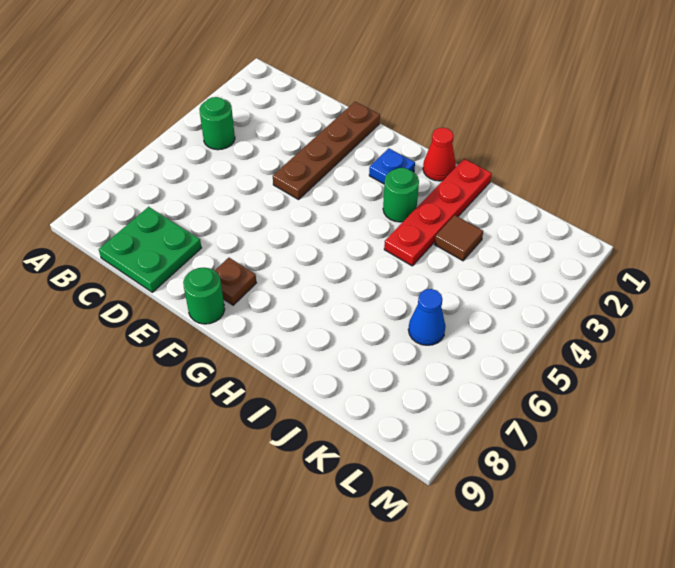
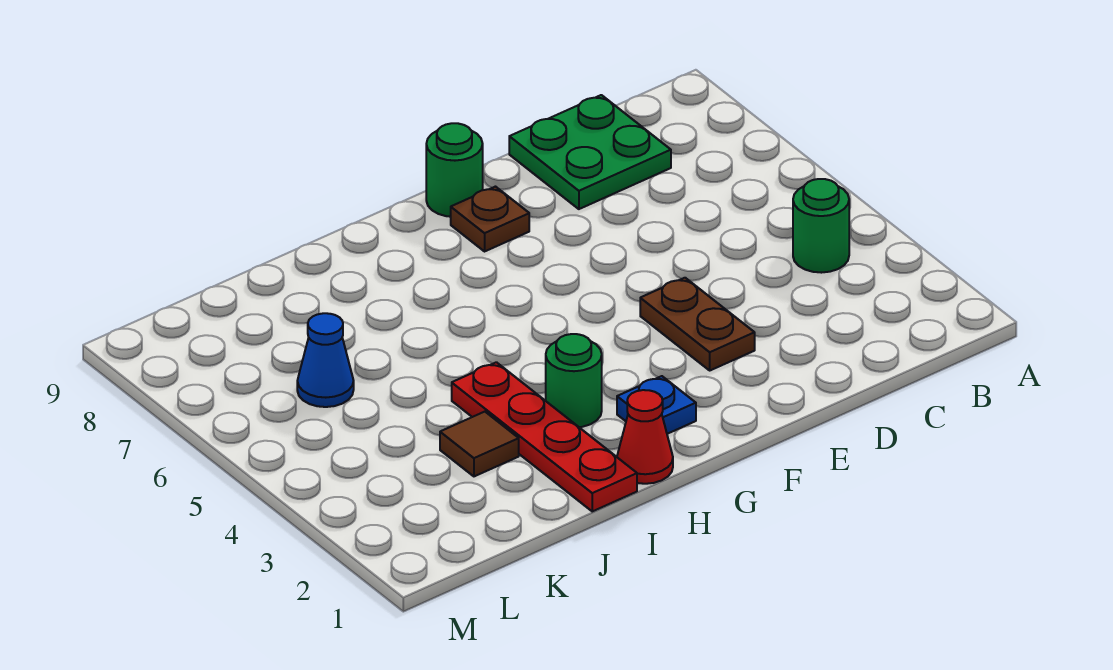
brown 1x4 plate [273,102,380,199] -> brown 1x2 plate [640,278,755,370]

